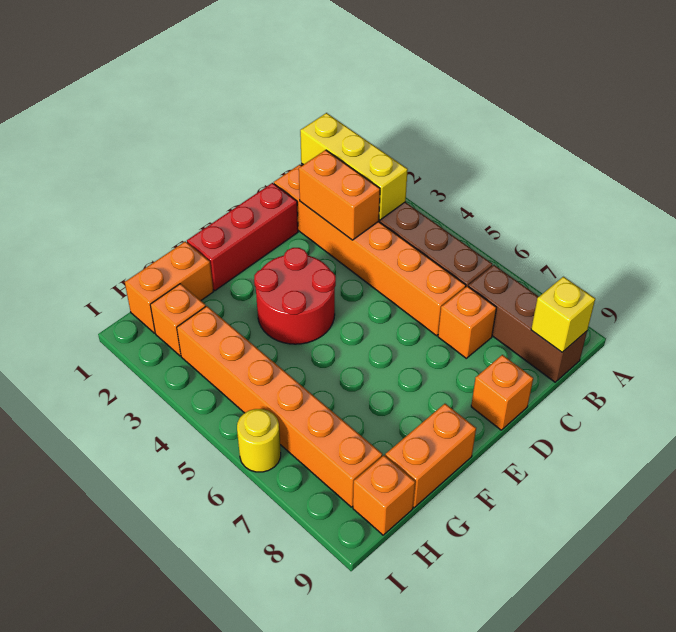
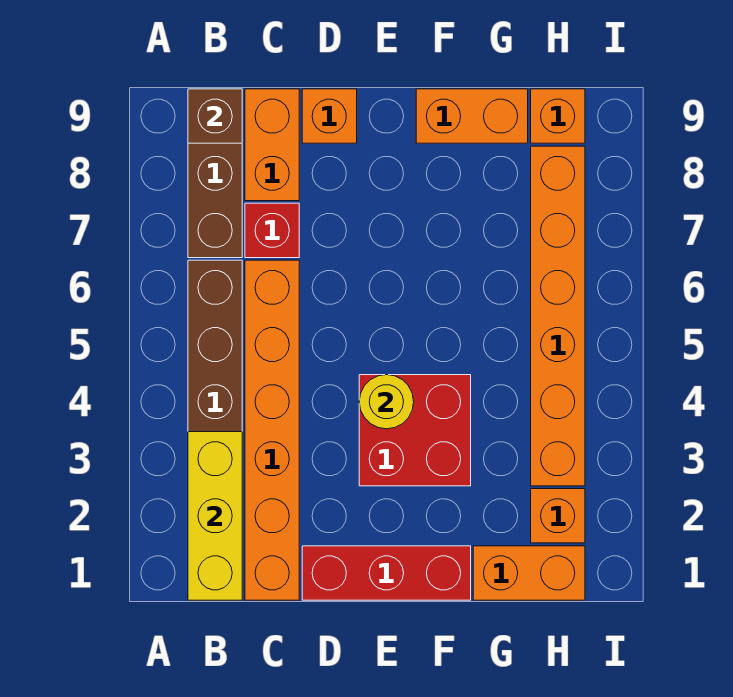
yellow 1x1 brick [531,277,595,352] -> brown 1x1 brick [188,89,242,143]
orange 1x2 brick [299,150,380,240] -> orange 1x2 brick moved to [245,89,299,201]
orange 1x1 brick [438,286,496,358] -> red 1x1 brick [245,203,299,258]
red 2x2 round brick [254,248,336,344] -> red 2x2 brick [359,375,471,486]
yellow 1x1 round brick [237,409,281,472] -> yellow 1x1 round brick moved to [359,375,414,429]

